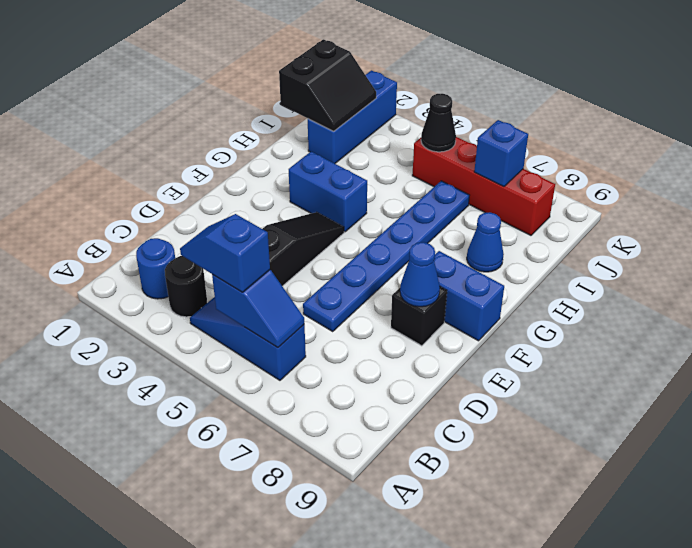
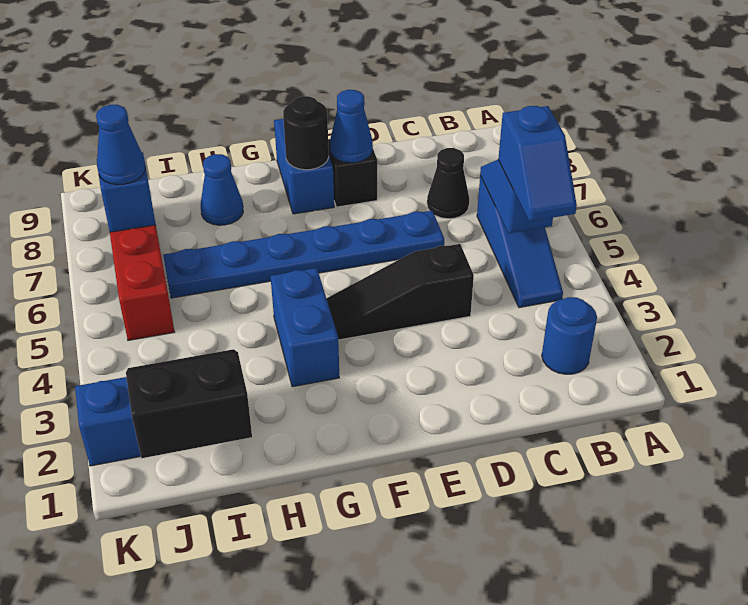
black 1x1 round brick [165,256,207,317] -> black 1x1 round brick moved to [283,96,329,170]
black 1x1 cone [421,94,456,152] -> black 1x1 cone moved to [427,148,469,219]
none -> blue 1x1 cone [96,105,145,185]

